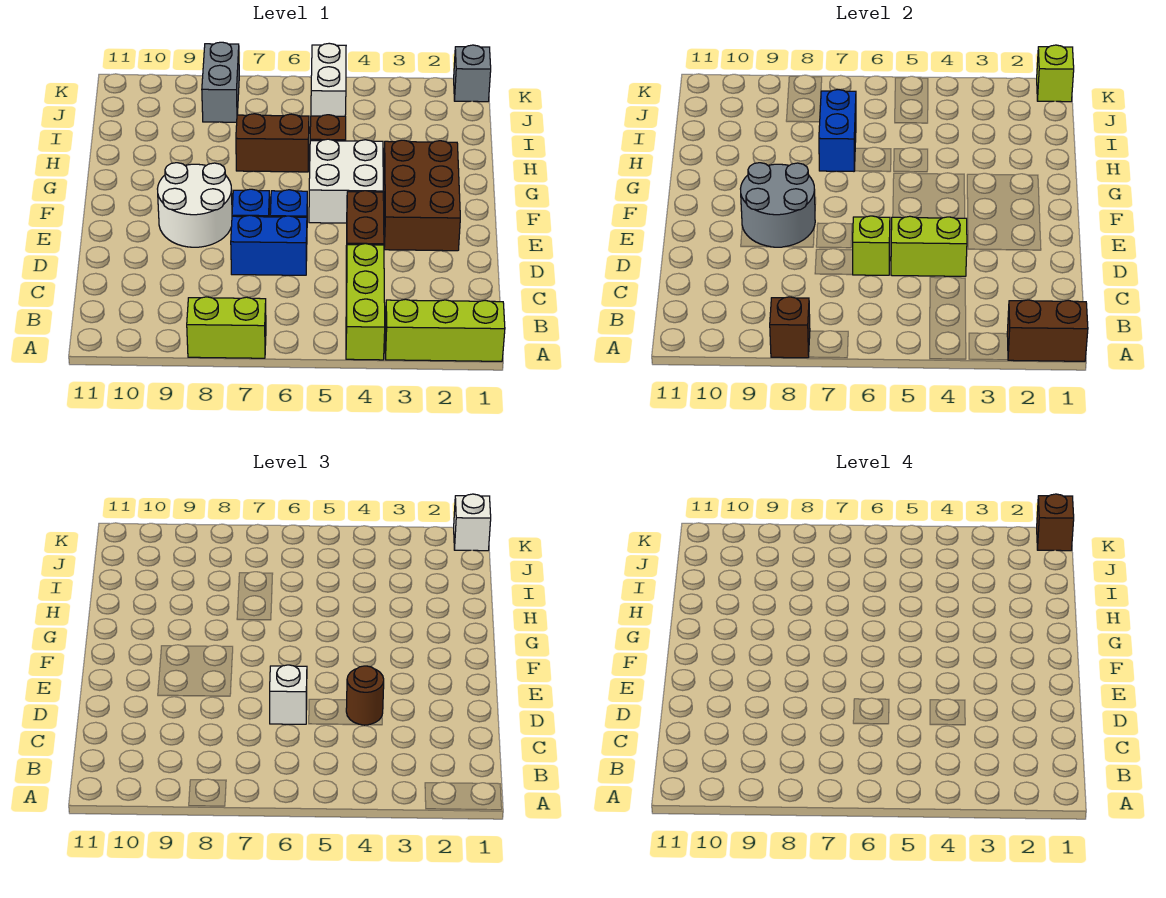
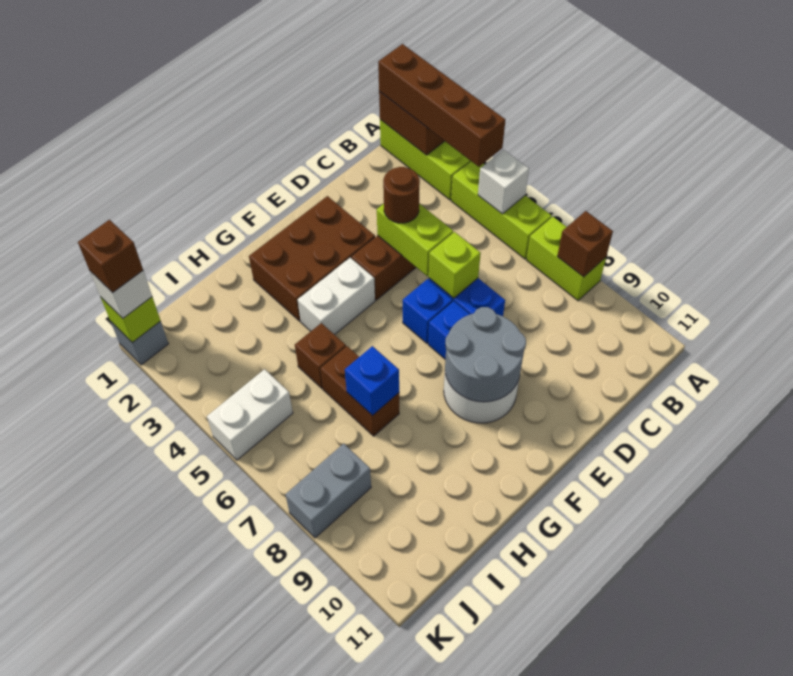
none -> brown 1x4 brick [378,44,505,167]
lime 1x3 brick [346,244,385,360] -> lime 1x3 brick turned to [451,161,552,259]
white 1x1 brick [270,665,307,724] -> white 1x1 brick moved to [478,150,529,214]
white 2x2 brick [309,139,383,223] -> white 1x2 brick [298,258,375,335]
blue 1x2 brick [819,90,856,171] -> blue 1x1 brick [345,346,399,415]

